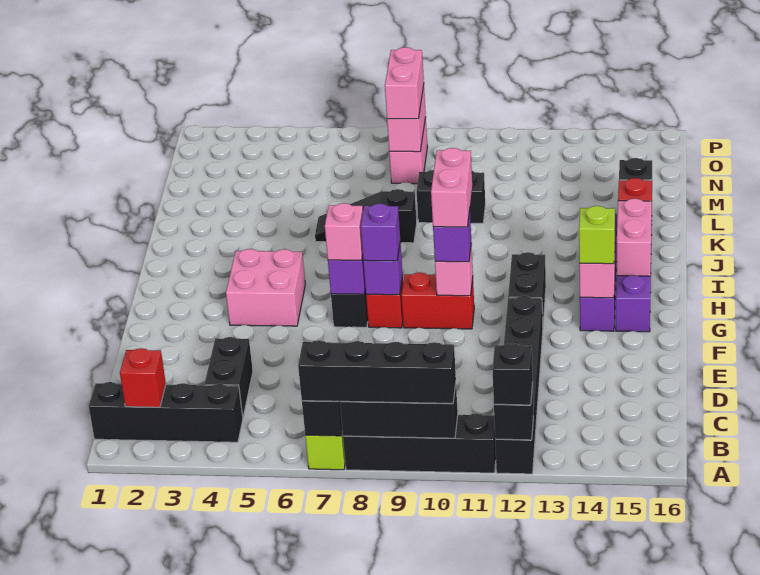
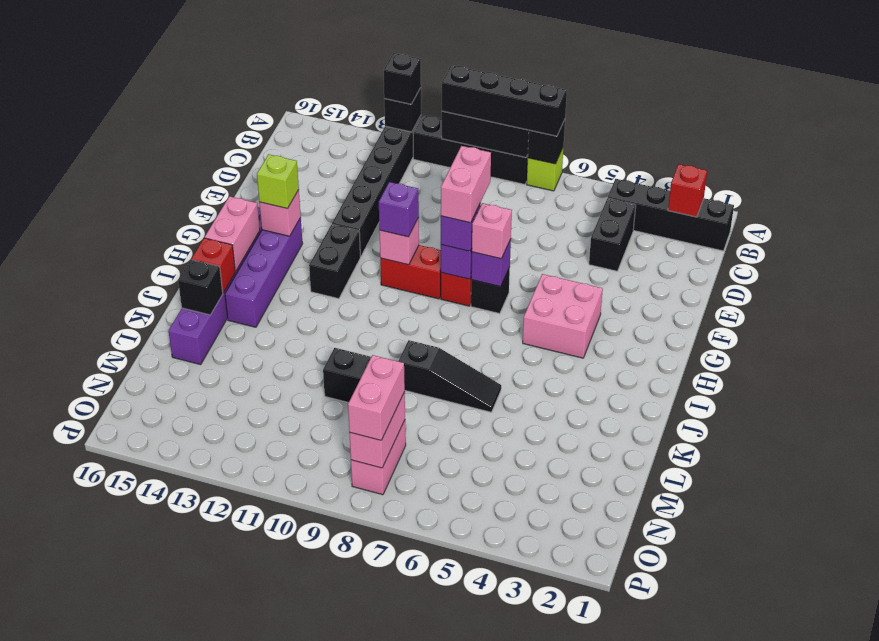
pink 1x2 brick [431,148,472,227] -> pink 1x2 brick moved to [441,146,491,223]

